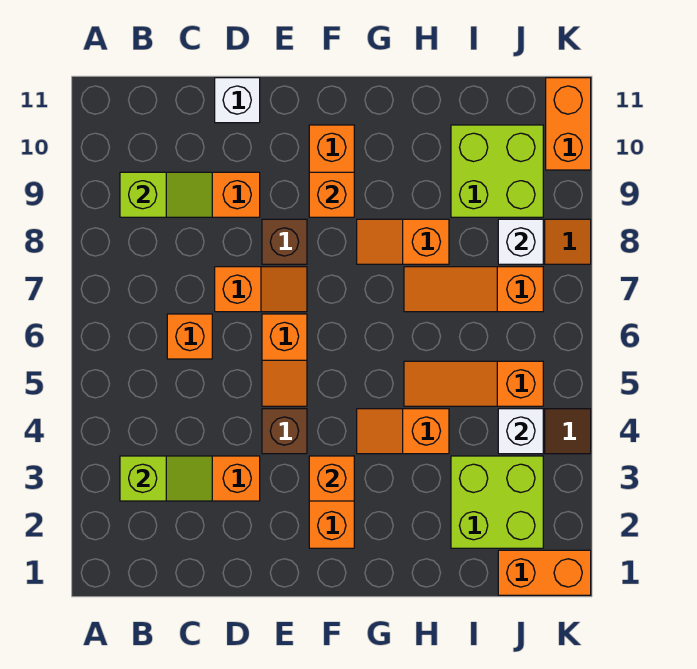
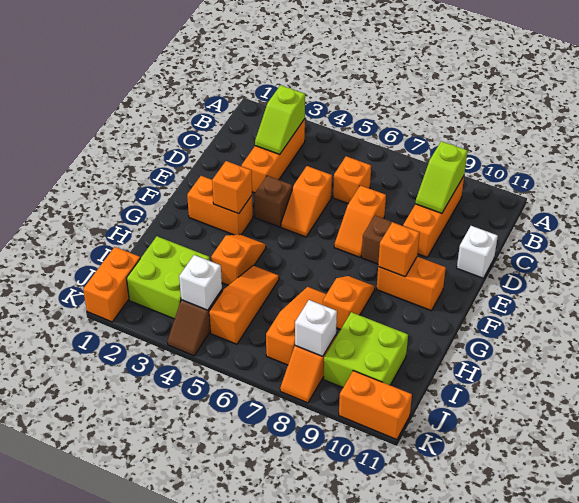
orange 1x2 slope [262,314,307,406] -> orange 1x2 slope turned to [281,166,332,237]

